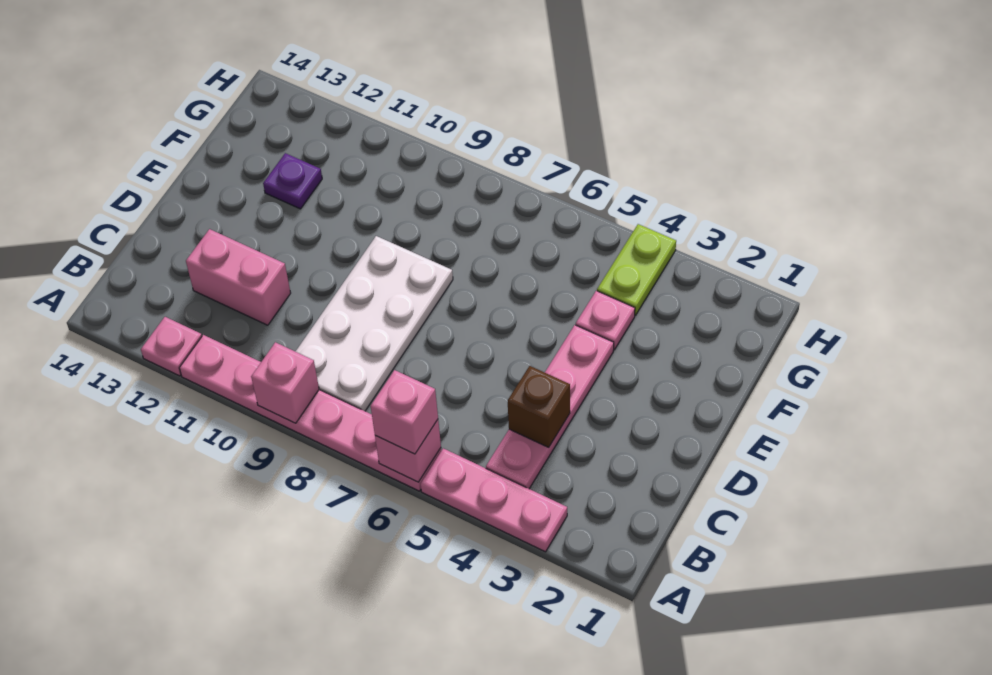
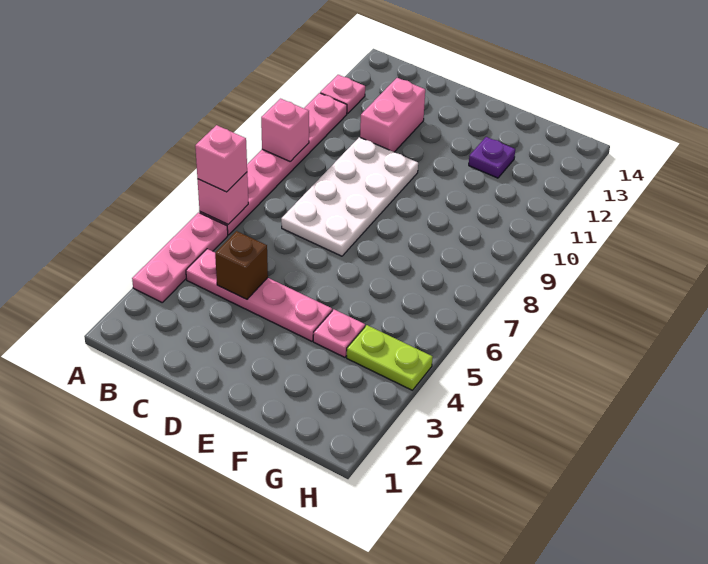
white 2x4 plate [295,236,453,411] -> white 2x4 plate turned to [281,137,418,256]

